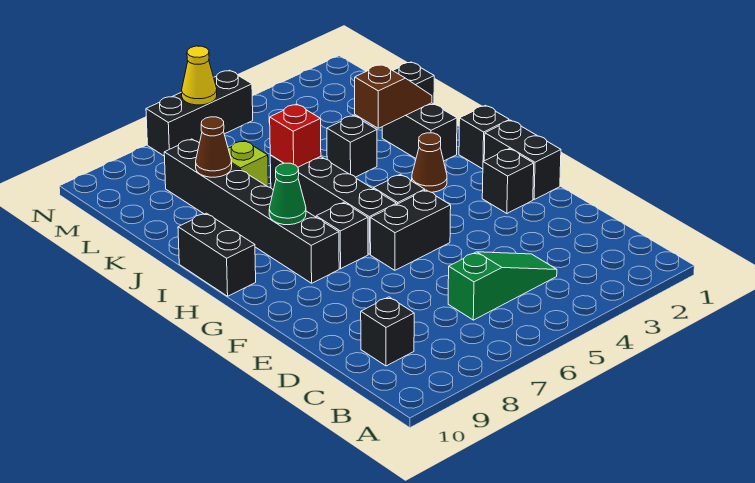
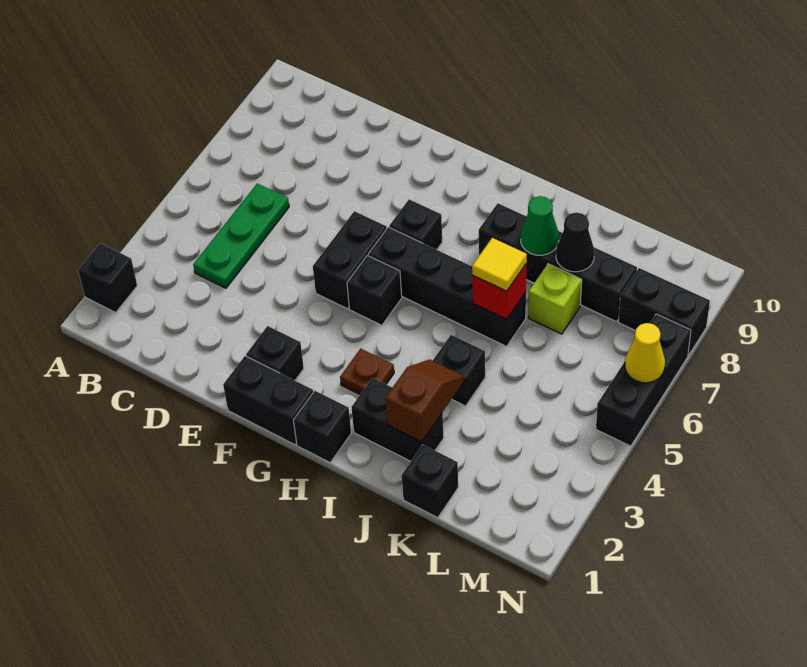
green 1x3 slope [448,252,557,320] -> green 1x3 plate [193,183,289,288]
black 1x1 brick [361,297,414,366] -> black 1x1 brick moved to [78,243,137,312]
black 1x6 brick [164,139,339,283] -> black 1x4 brick [479,203,637,322]
brown 1x1 cone [412,133,447,192] -> brown 1x1 plate [340,349,394,394]
green 1x1 cone [269,163,306,225] -> green 1x1 cone moved to [521,196,559,255]
black 1x2 brick [178,213,256,296] -> black 1x2 brick moved to [618,268,710,355]
brown 1x2 slope [355,64,432,128] -> brown 1x2 slope turned to [385,360,464,442]
none -> yellow 1x1 tile [472,238,527,291]
brown 1x1 cone [196,117,232,177] -> black 1x1 cone [556,212,594,272]

